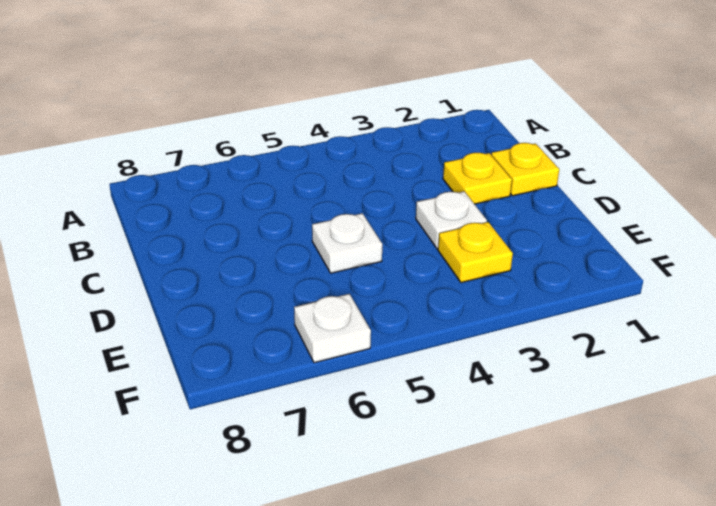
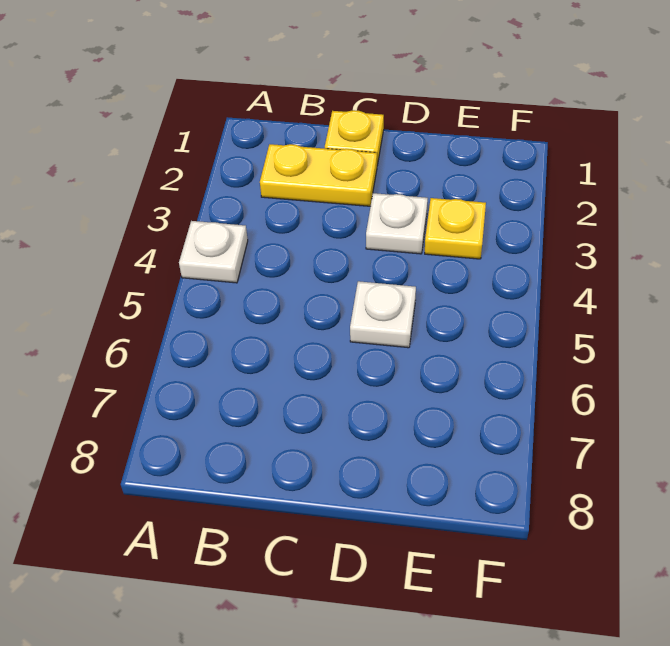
yellow 1x1 plate [443,153,512,204] -> yellow 1x2 plate [260,144,377,206]
white 1x1 plate [294,294,371,363] -> white 1x1 plate moved to [179,221,248,283]

